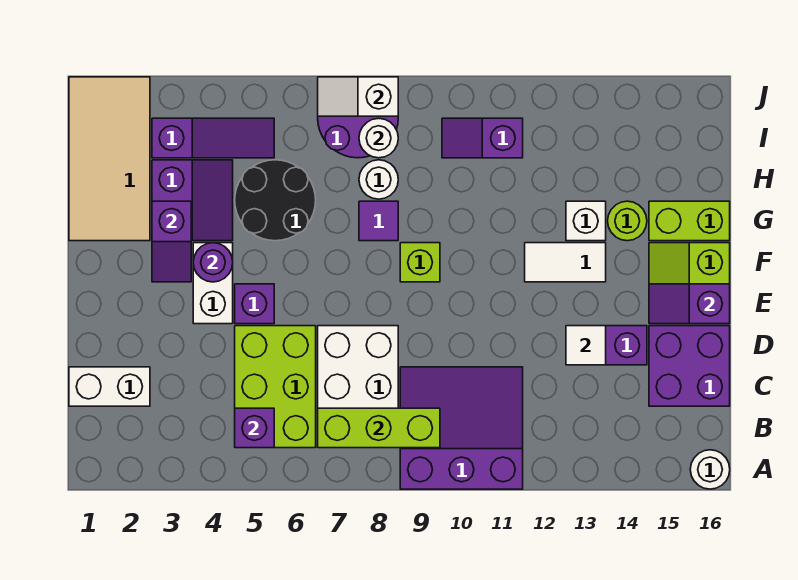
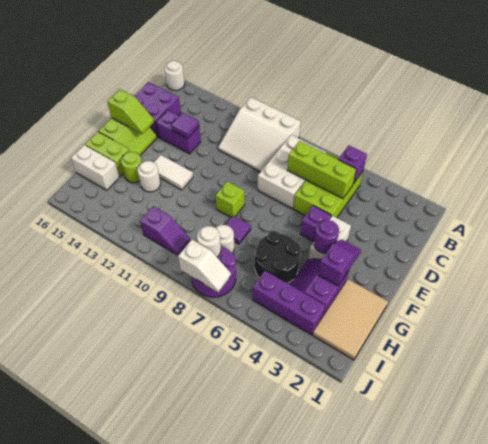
purple 3x3 slope [400,367,523,489] -> white 3x3 slope [218,97,301,172]
lime 1x3 brick [318,408,440,448] -> lime 1x3 brick moved to [288,141,356,199]
white 1x2 brick [69,367,150,406] -> white 1x2 brick moved to [71,145,119,190]
white 1x1 tile [566,326,606,365] -> purple 1x1 tile [171,113,199,138]
purple 1x2 slope [649,284,730,324] -> lime 1x2 slope [107,89,154,134]
tan 2x4 tile [69,77,150,241] -> tan 2x3 tile [313,279,388,360]
white 1x1 brick [566,201,606,241] -> white 1x1 round brick [137,161,161,192]
purple 1x3 slope [152,118,274,158] -> purple 1x3 brick [253,271,325,335]

